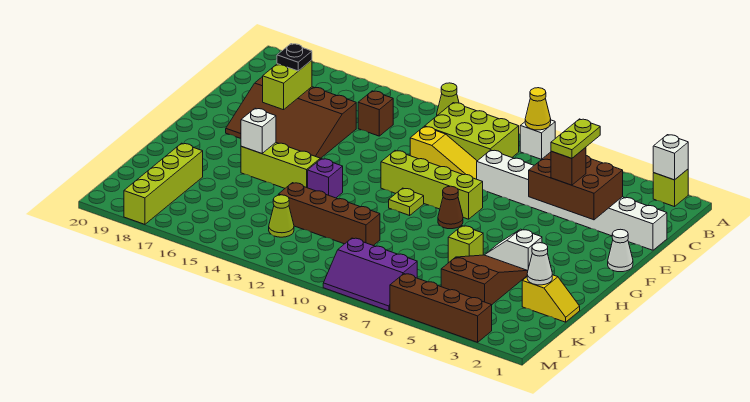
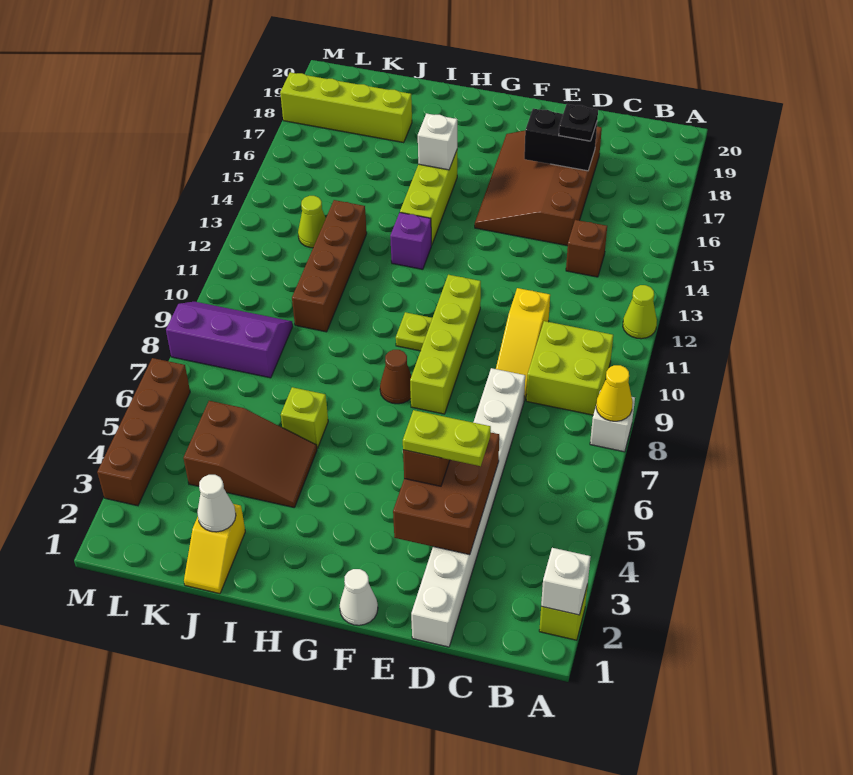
lime 2x3 brick [425,103,519,161] -> lime 2x2 brick [526,321,613,415]
lime 1x2 brick [263,60,312,110] -> black 1x2 brick [524,109,597,171]
white 1x2 slope [485,229,542,271] -> none
purple 2x3 slope [323,238,417,311] -> purple 2x3 slope turned to [166,302,293,378]

